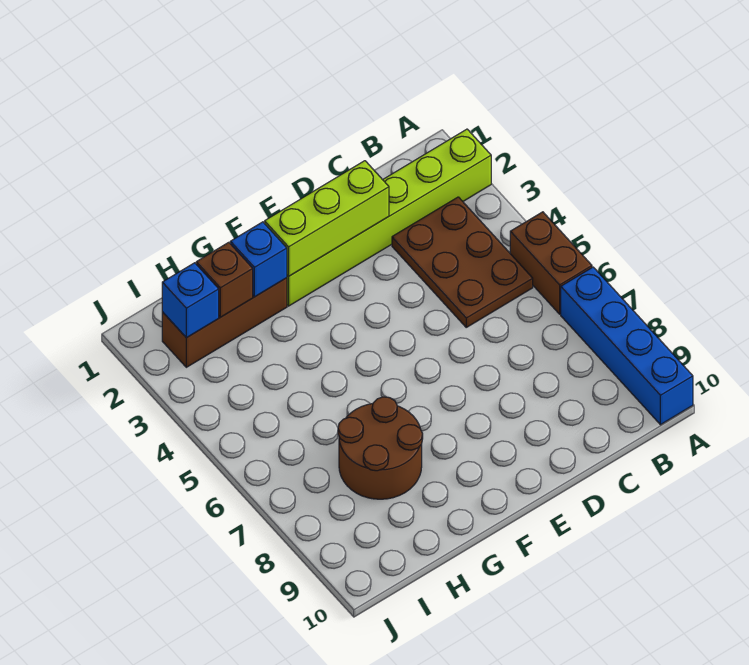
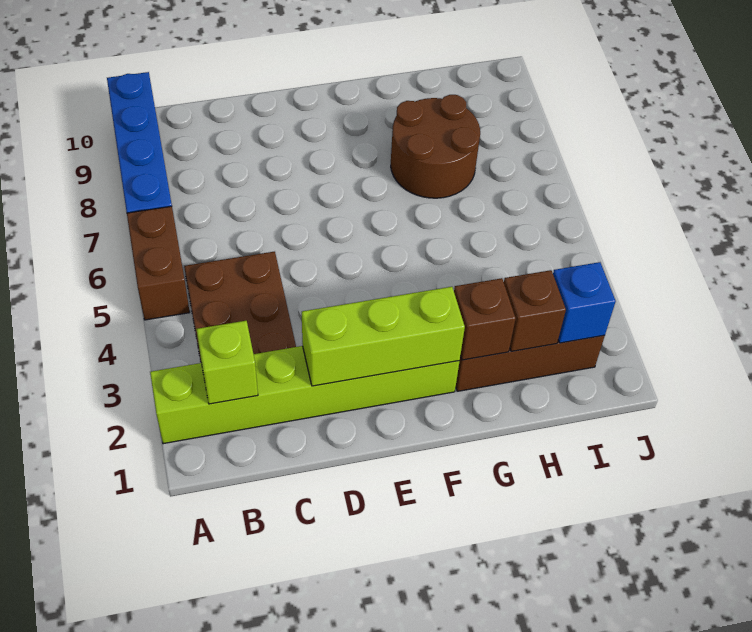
none -> lime 1x1 brick [196,321,258,404]
blue 1x1 brick [230,222,287,297] -> brown 1x1 brick [454,278,516,360]

